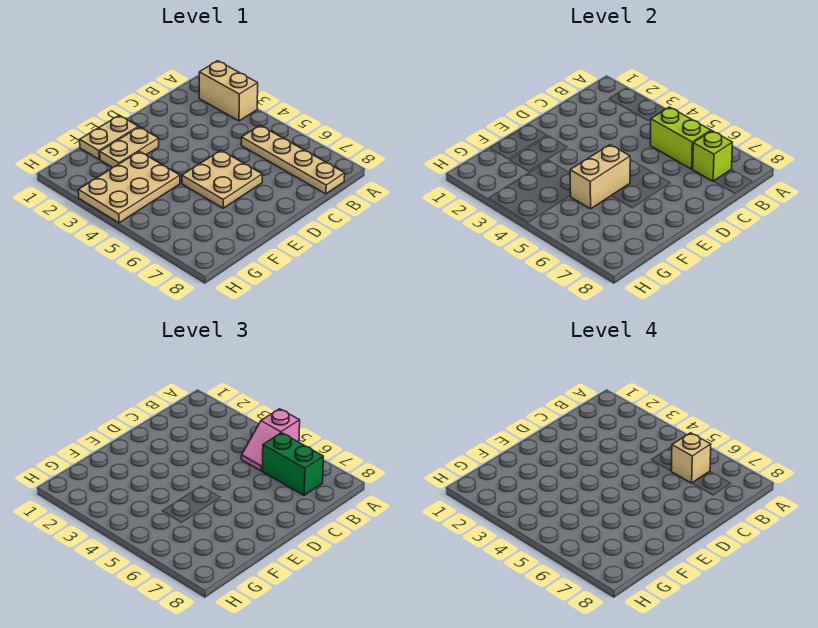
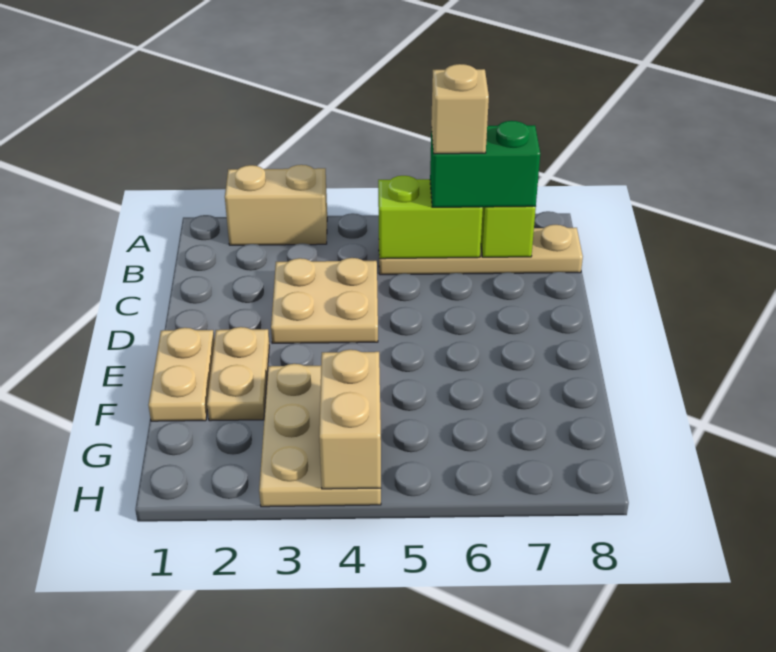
pink 1x2 slope [241,409,300,471] -> none
tan 2x2 plate [182,150,262,208] -> tan 2x2 plate moved to [271,258,378,343]
tan 1x2 brick [570,145,630,209] -> tan 1x2 brick moved to [319,350,381,489]

